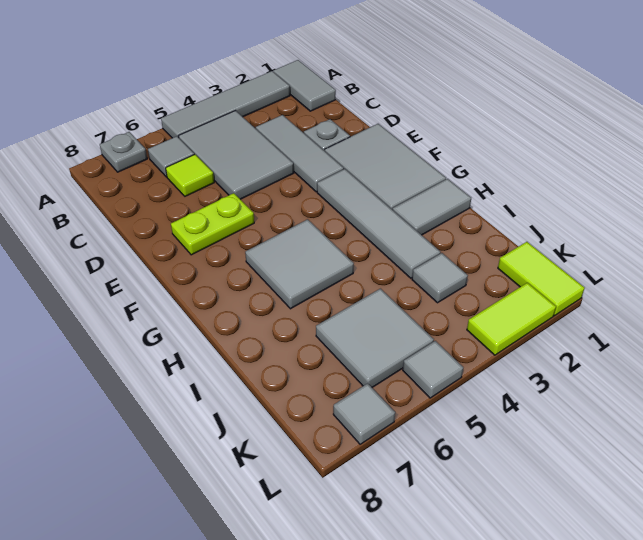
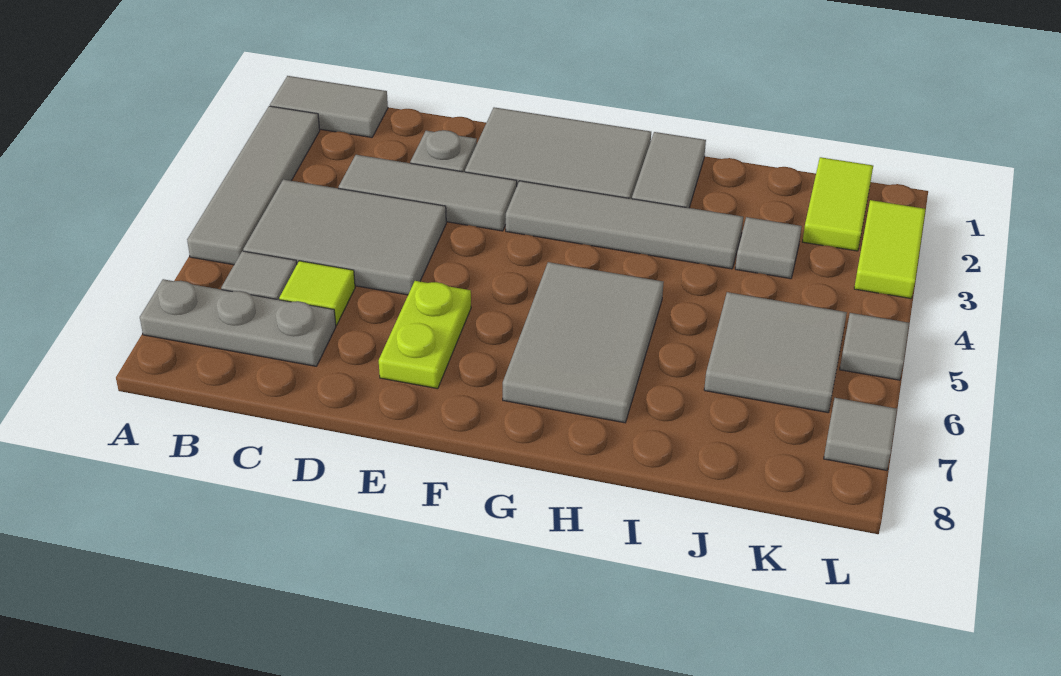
grey 1x1 plate [100,132,147,172] -> grey 1x3 plate [140,279,336,366]
grey 2x2 tile [245,219,354,309] -> grey 2x3 tile [503,262,663,423]
lime 1x2 tile [498,242,585,316] -> lime 1x2 tile turned to [803,157,873,251]

